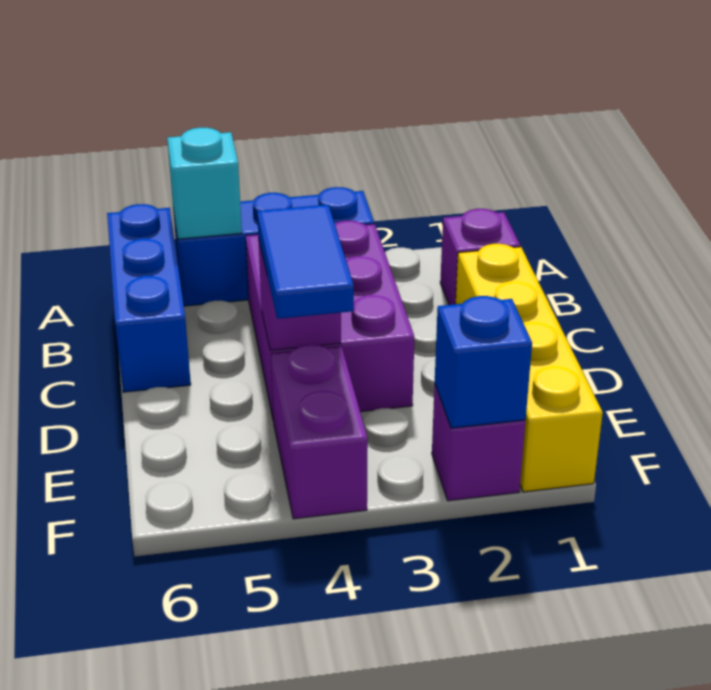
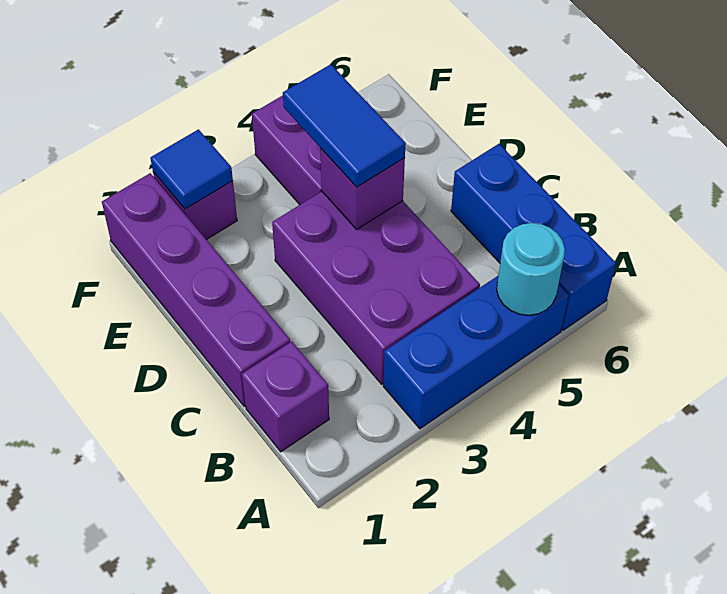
cyan 1x1 brick [167,128,242,239] -> cyan 1x1 round brick [497,223,565,315]
yellow 1x4 brick [455,244,603,492] -> purple 1x4 brick [102,173,290,406]
blue 1x1 brick [435,296,532,428] -> blue 1x1 tile [150,129,233,209]

